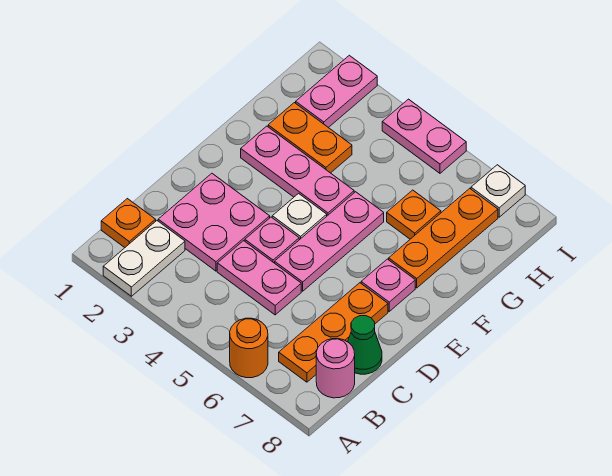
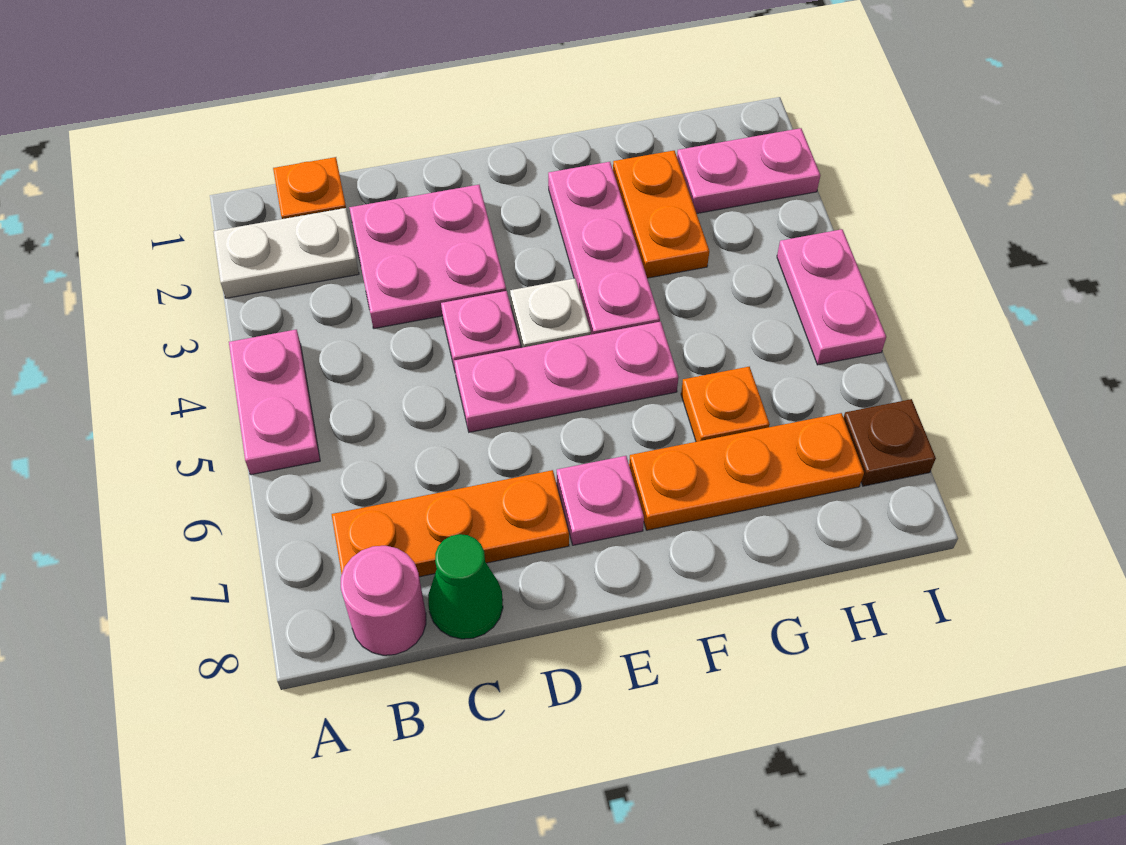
orange 1x1 round brick [230,318,268,378] -> none
pink 1x2 plate [217,241,301,315] -> pink 1x2 plate moved to [229,329,320,475]
white 1x1 plate [471,165,525,217] -> brown 1x1 plate [843,399,936,486]

